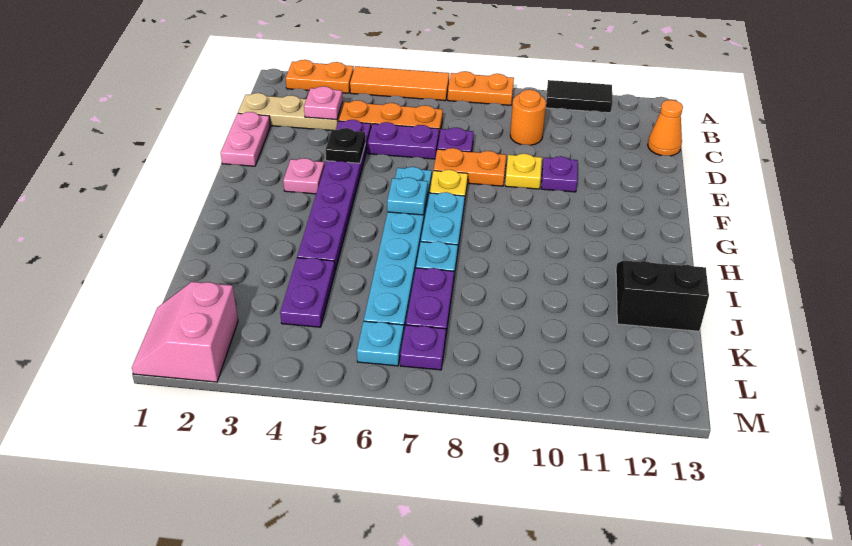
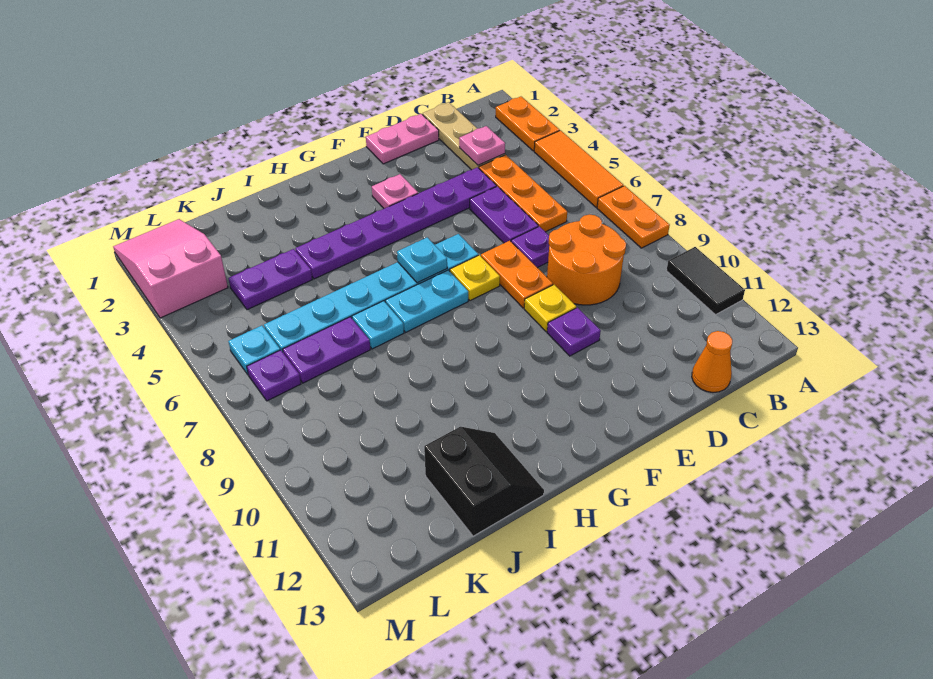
orange 1x1 round brick [510,90,546,145] -> orange 2x2 round brick [547,214,626,305]
black 1x1 plate [326,128,365,163] -> none
pink 2x2 slope [132,282,238,382] -> pink 2x3 slope [113,219,228,318]

